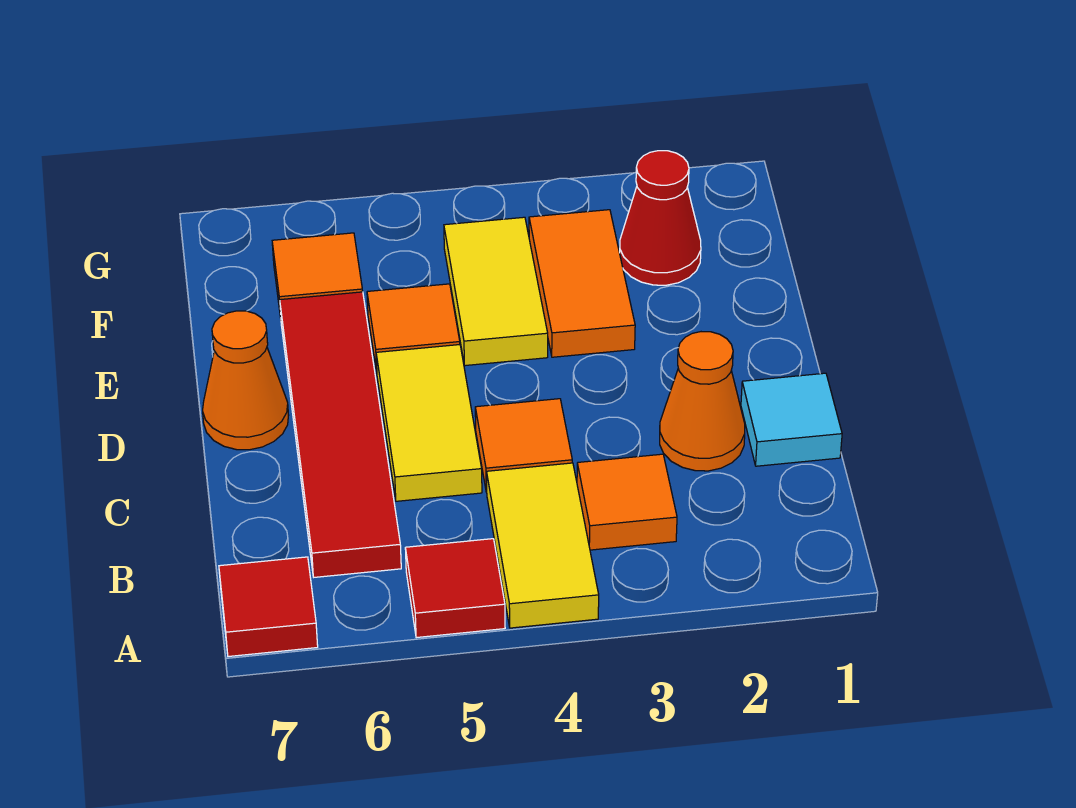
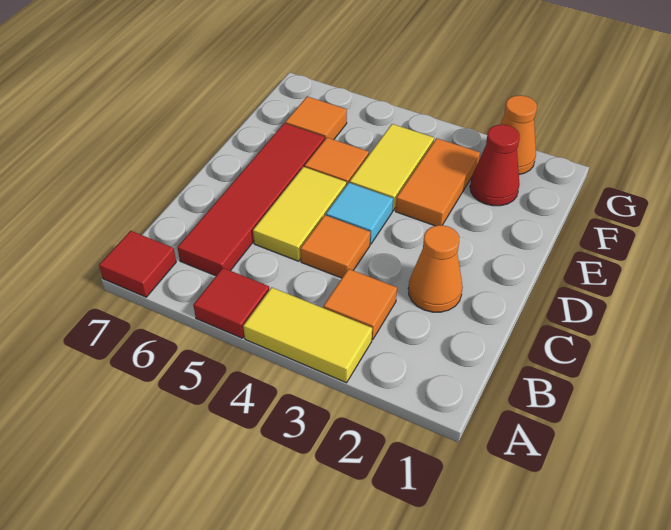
yellow 1x2 tile [487,463,599,628] -> yellow 1x2 tile turned to [243,287,372,383]
cyan 1x1 tile [741,373,842,466] -> cyan 1x1 tile moved to [326,183,393,244]
orange 1x1 cone [203,311,289,450] -> orange 1x1 cone moved to [500,95,537,174]

